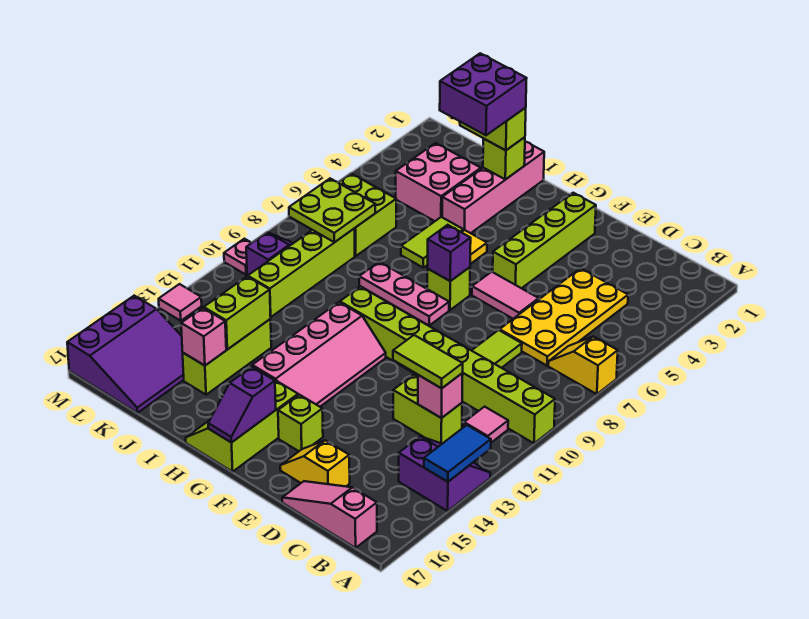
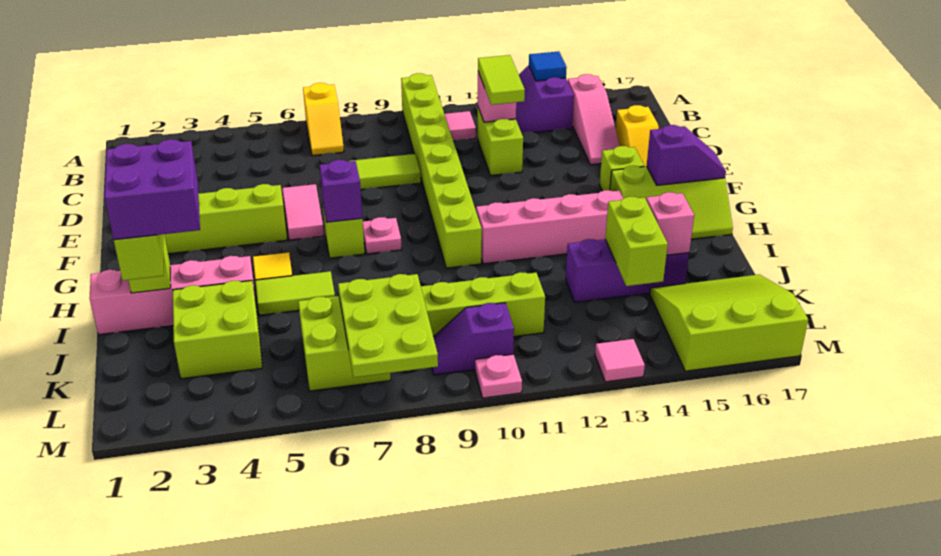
blue 1x2 tile [424,425,491,482] -> blue 1x1 tile [529,51,567,81]
pink 1x3 slope [282,481,377,548] -> pink 1x3 slope moved to [568,74,620,165]
yellow 2x4 plate [500,268,628,366] -> none
pink 1x3 plate [359,262,449,326] -> pink 1x1 plate [363,217,402,254]
pink 2x2 brick [396,143,481,221] -> lime 2x2 brick [173,281,262,379]
lime 1x3 brick [183,319,271,395] -> purple 1x3 brick [566,239,689,302]
lime 1x2 brick [204,276,271,350] -> lime 1x2 brick turned to [605,197,668,286]
lime 2x2 plate [289,179,375,242] -> lime 2x3 plate [338,274,438,377]
purple 3x3 slope [67,296,184,413] -> lime 3x3 slope [650,275,808,371]

